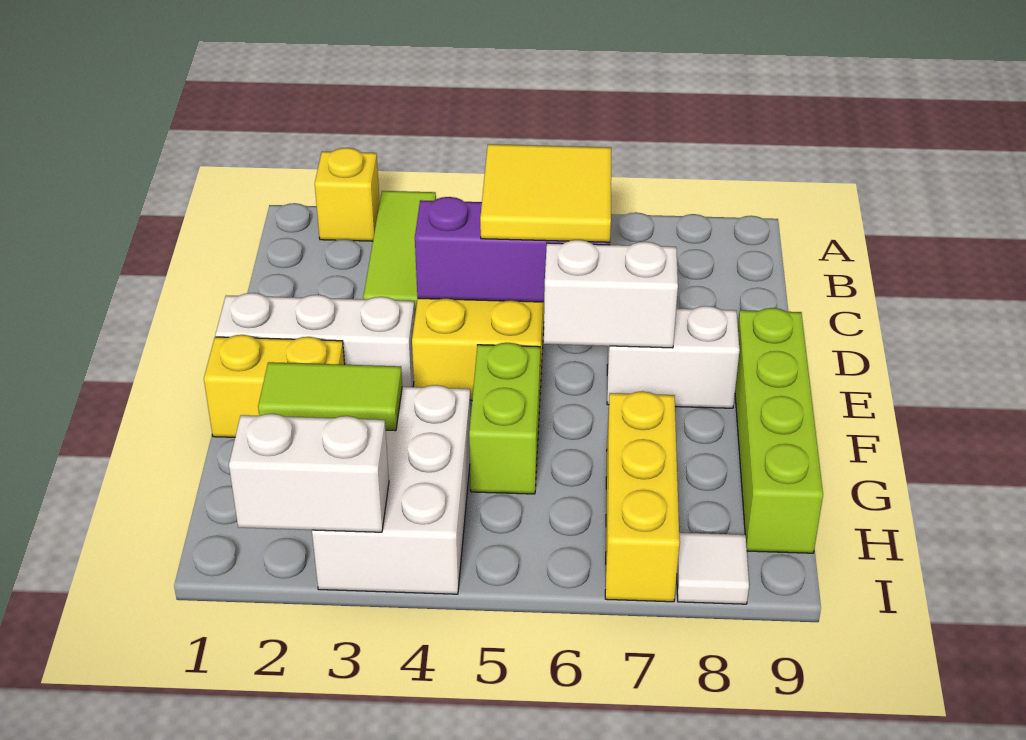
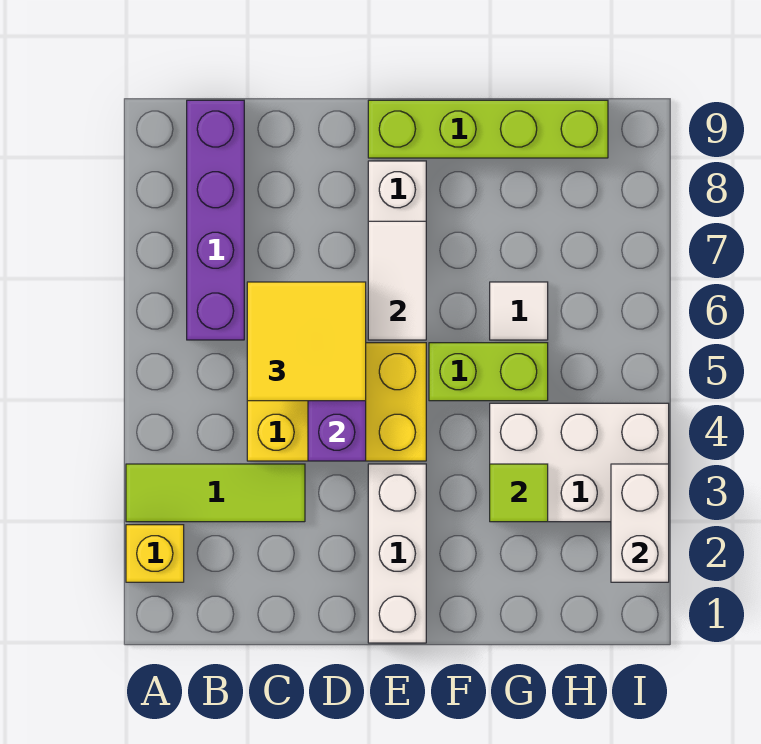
none -> purple 1x4 brick [187,100,244,340]
white 1x2 brick [544,240,678,348] -> white 1x2 tile [368,221,426,340]
yellow 1x2 brick [204,335,345,437] -> none
lime 1x2 tile [258,362,402,431] -> lime 1x1 tile [490,464,548,522]
yellow 1x3 brick [605,391,680,602] -> none
white 1x1 tile [677,533,749,604] -> white 1x1 tile moved to [490,282,548,340]

